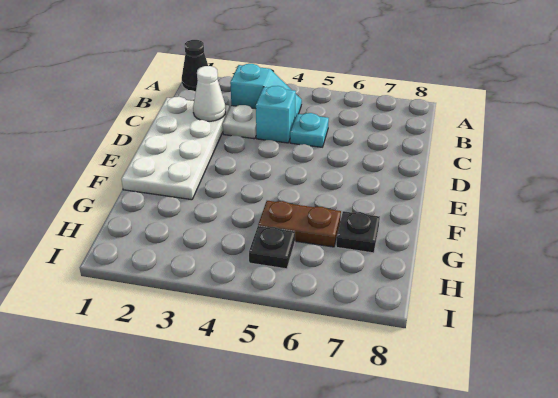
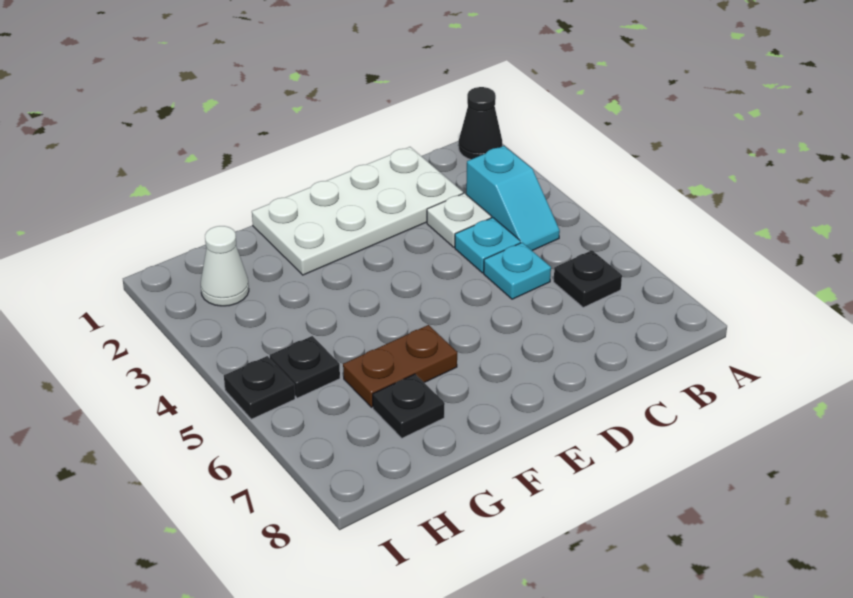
none -> black 1x1 plate [554,250,622,307]
white 1x1 cone [193,66,226,121] -> white 1x1 cone moved to [201,226,249,306]
cyan 1x1 brick [256,86,296,143] -> cyan 1x1 plate [455,217,521,273]
brown 1x2 plate [258,201,341,247] -> brown 1x2 plate turned to [343,325,457,407]
none -> black 1x1 plate [224,356,295,419]

